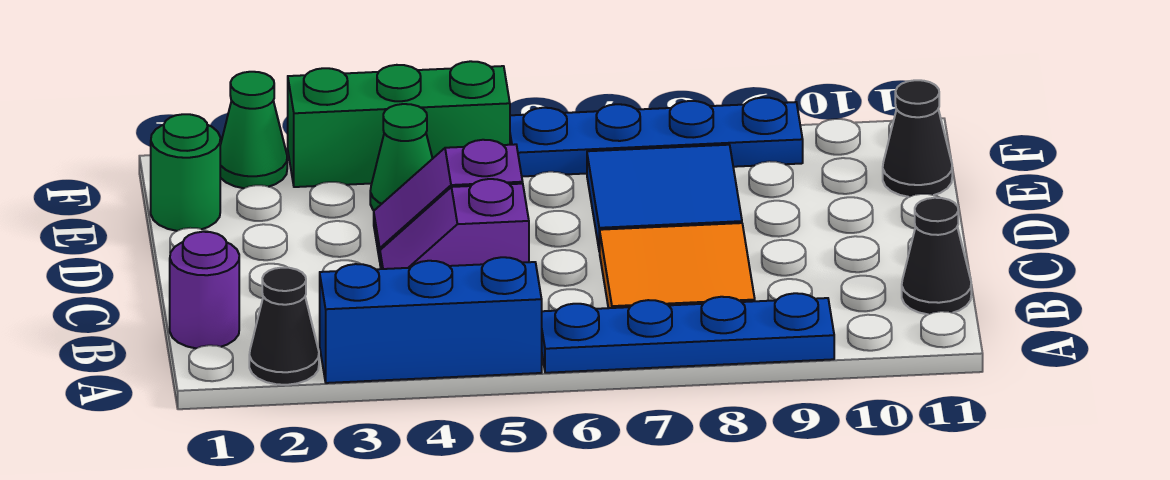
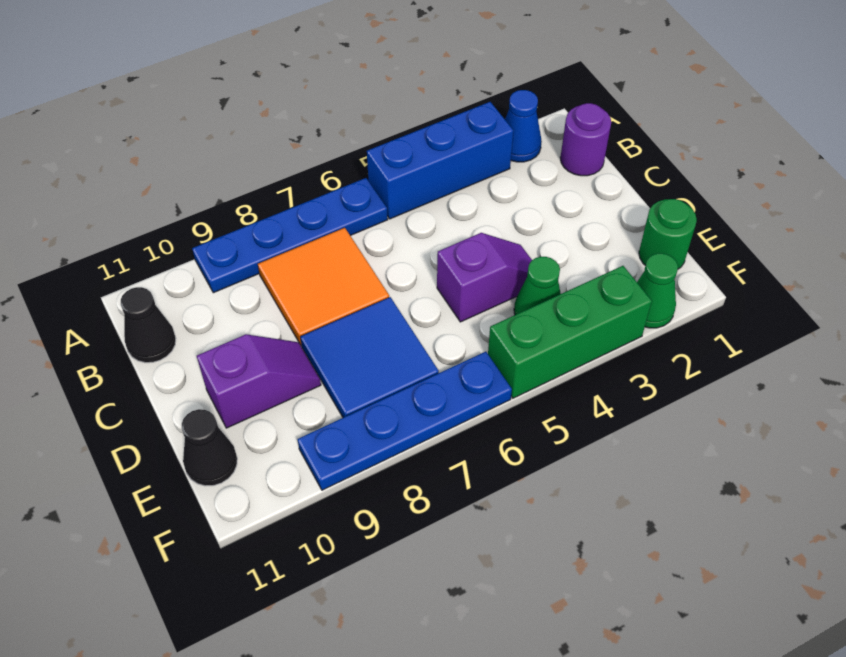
black 1x1 cone [249,268,319,385] -> blue 1x1 cone [505,90,542,162]
purple 1x2 slope [380,179,529,269] -> purple 1x2 slope moved to [197,334,321,428]

